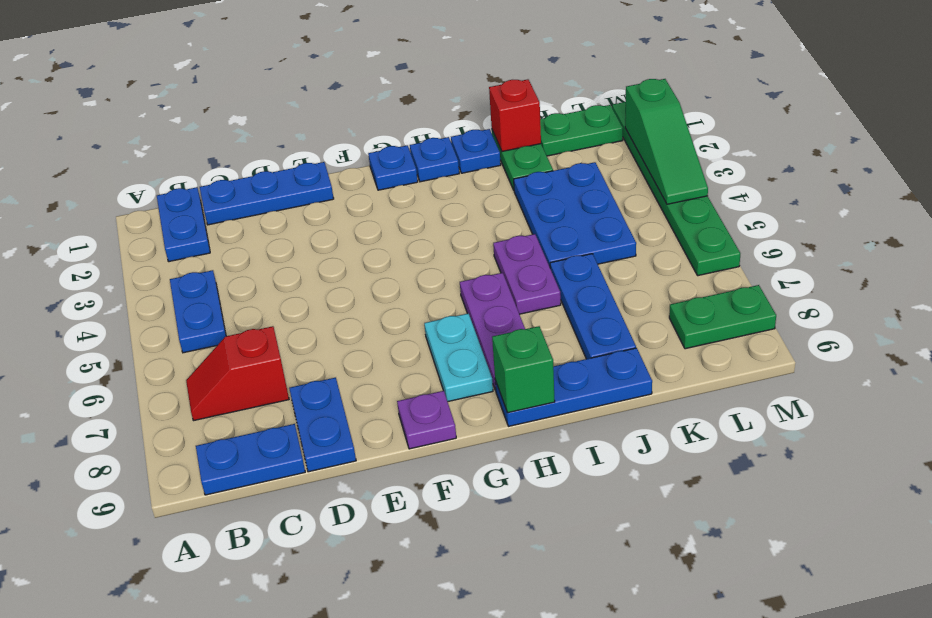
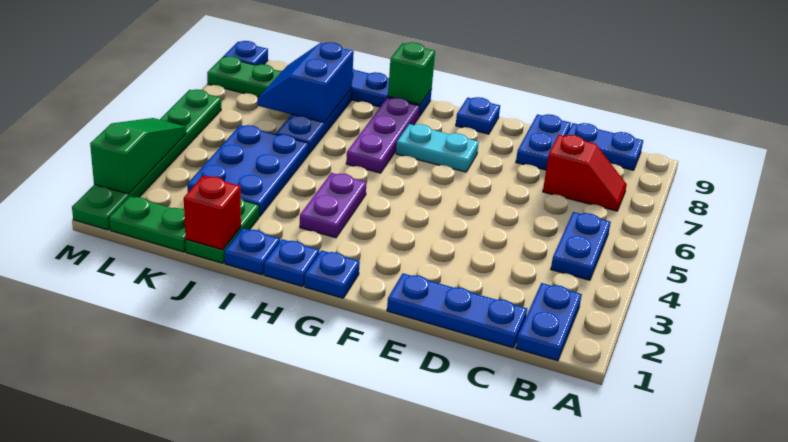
purple 1x1 plate [397,391,456,449] -> blue 1x1 plate [456,97,500,134]
cyan 1x2 plate [424,313,493,402] -> cyan 1x2 plate turned to [396,124,479,172]
purple 1x2 plate [493,234,561,314] -> purple 1x2 plate moved to [300,173,367,238]
none -> blue 2x2 slope [257,42,354,123]
none -> blue 1x1 plate [223,41,268,65]

